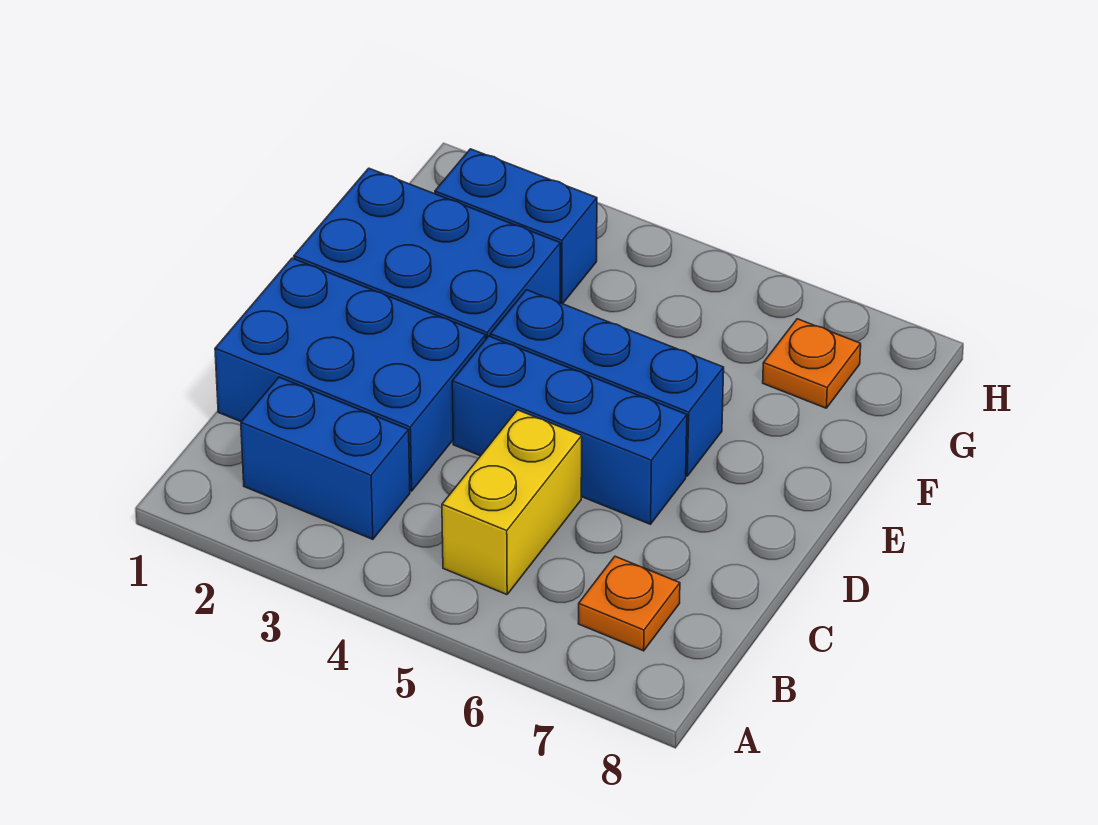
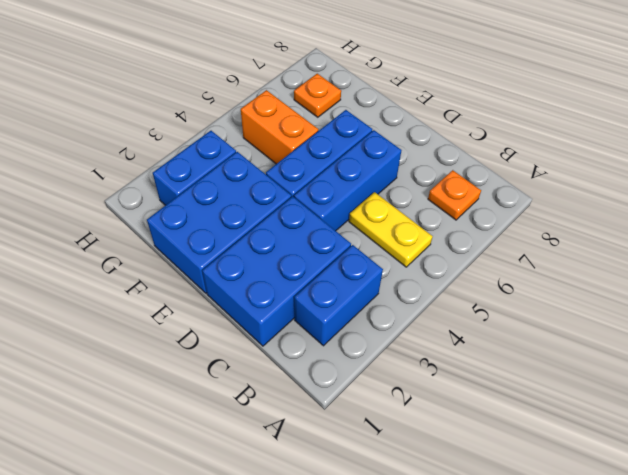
yellow 1x2 brick [442,410,582,595] -> yellow 1x2 plate [349,192,433,267]
none -> orange 1x2 brick [241,90,318,164]

